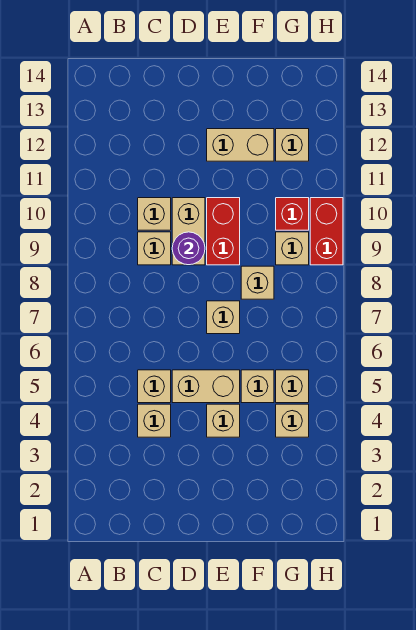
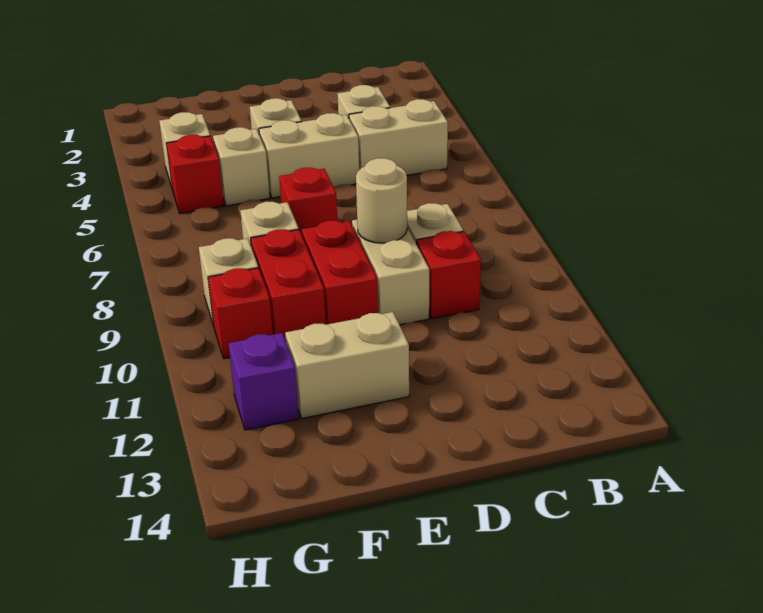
tan 1x1 brick [138,370,171,403] -> tan 1x2 brick [349,99,448,175]
tan 1x1 brick [138,198,171,230] -> red 1x1 brick [417,231,481,319]
purple 1x1 round brick [172,232,205,265] -> tan 1x1 round brick [356,158,407,243]
tan 1x1 brick [207,301,240,334] -> red 1x1 brick [279,168,337,235]
tan 1x1 brick [276,370,309,403] -> red 1x1 brick [166,135,224,214]
tan 1x1 brick [276,129,309,161] -> purple 1x1 brick [228,333,299,430]
red 1x2 brick [310,198,343,265] -> red 1x2 brick moved to [251,229,326,341]

